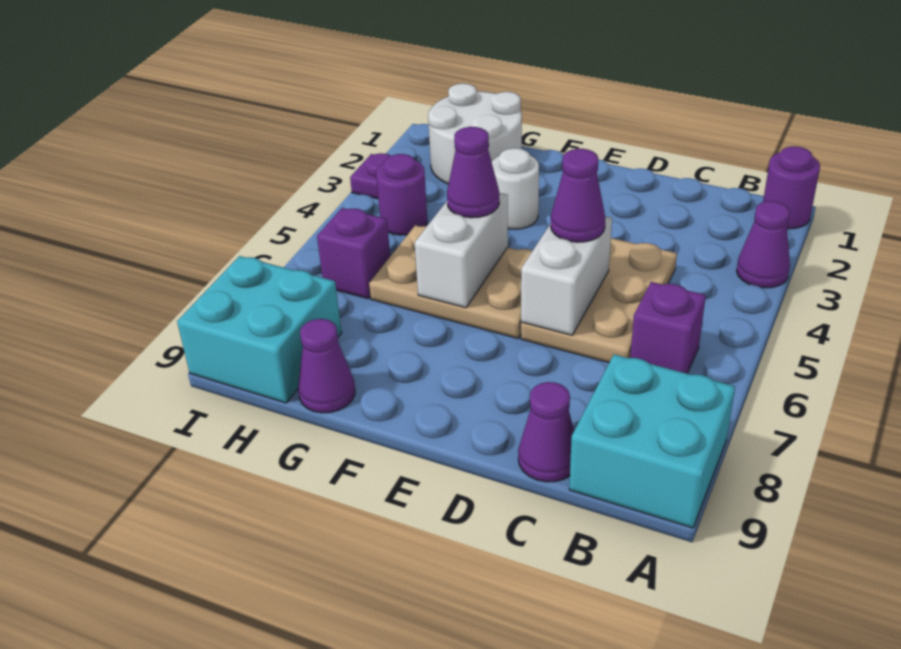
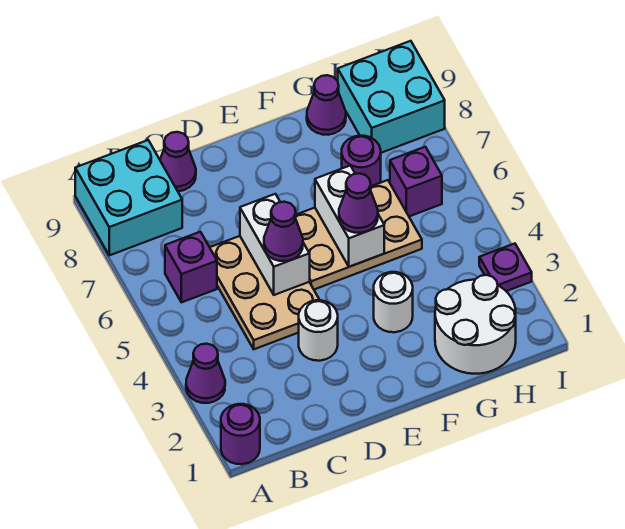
none -> white 1x1 round brick [299,300,338,361]
purple 1x1 round brick [376,154,427,235] -> purple 1x1 round brick moved to [342,136,381,186]

